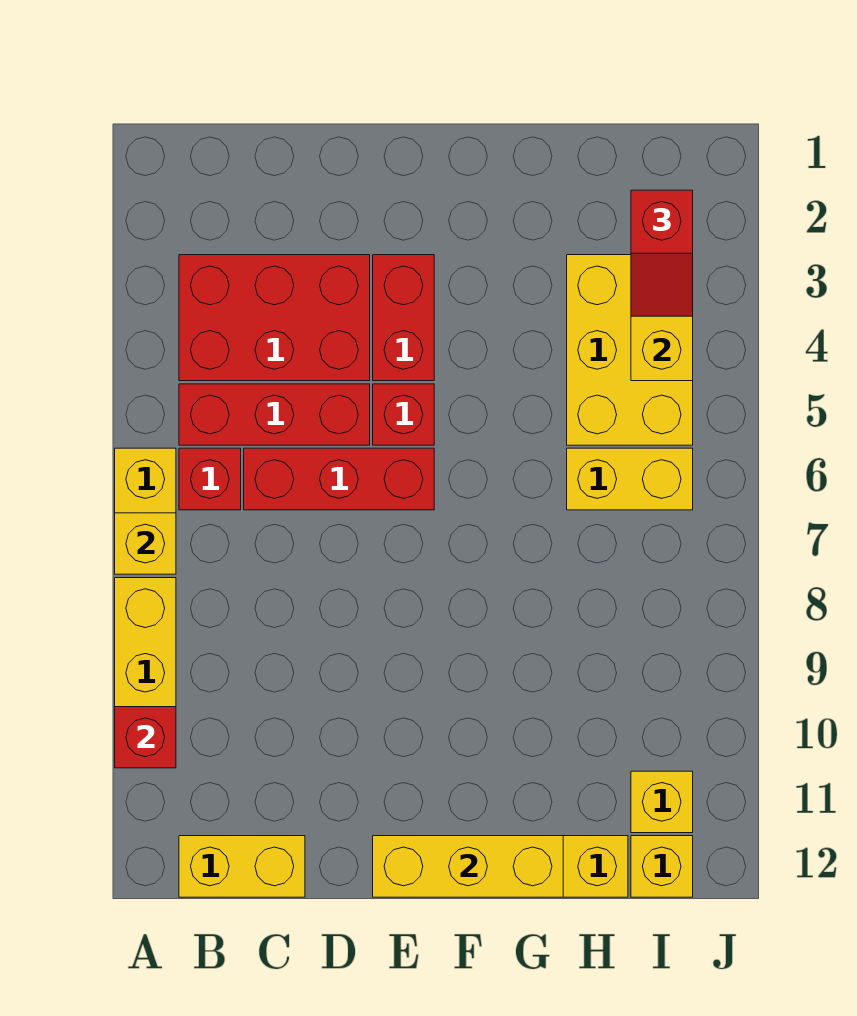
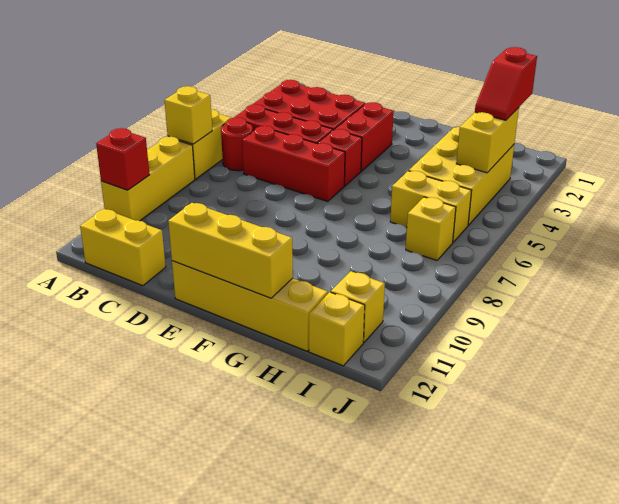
red 1x1 brick [179,448,241,510] -> red 1x1 round brick [221,117,253,171]
none -> yellow 1x1 brick [406,197,456,260]

